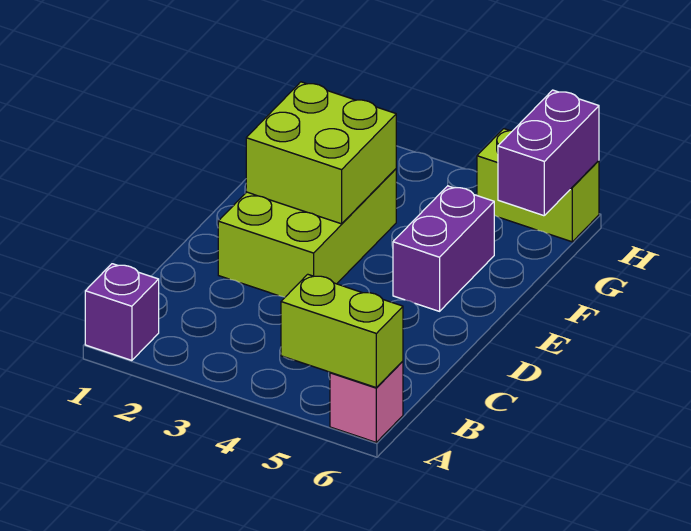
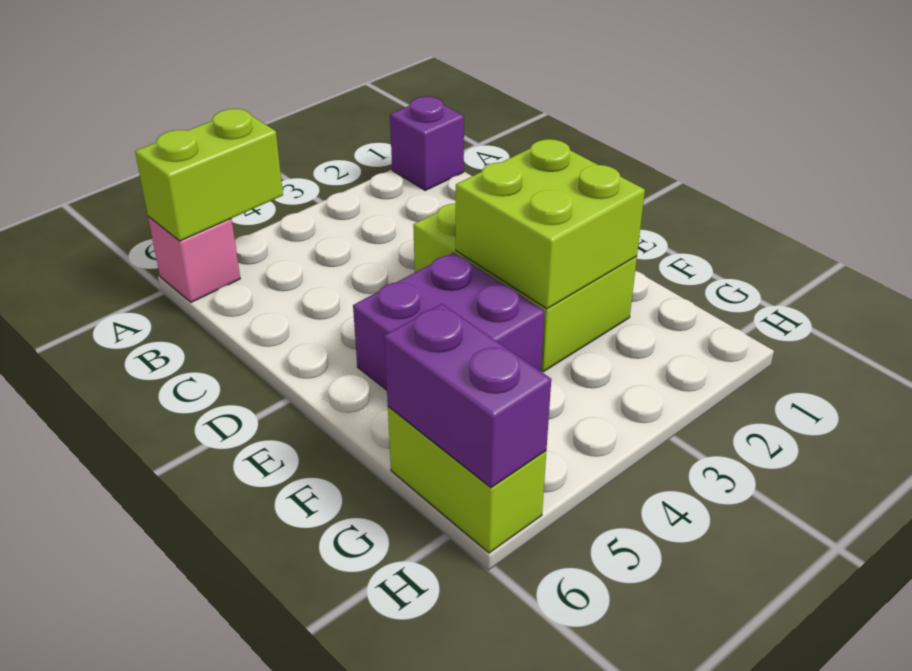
purple 1x2 brick [393,186,494,311] -> purple 2x2 brick [353,253,545,390]
lime 1x2 brick [477,129,599,242] -> lime 1x2 brick turned to [388,407,546,553]

